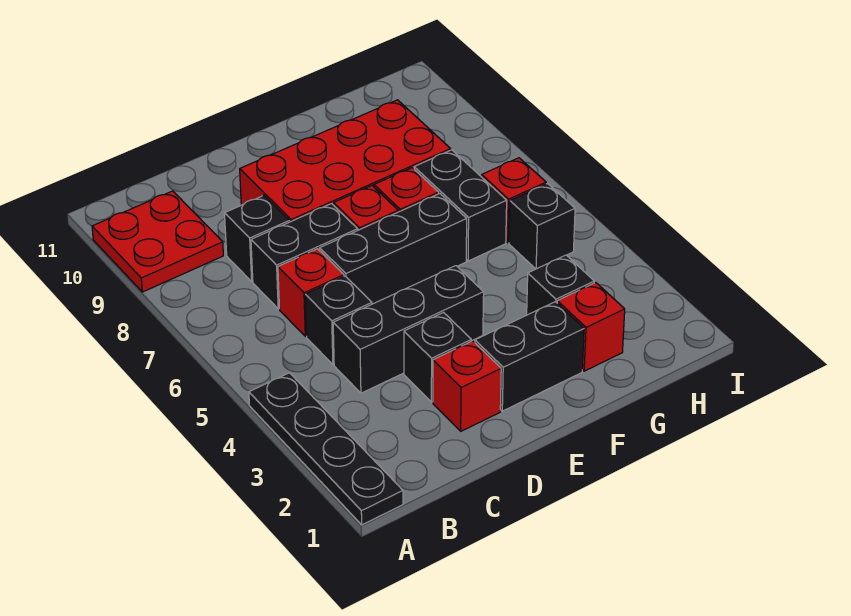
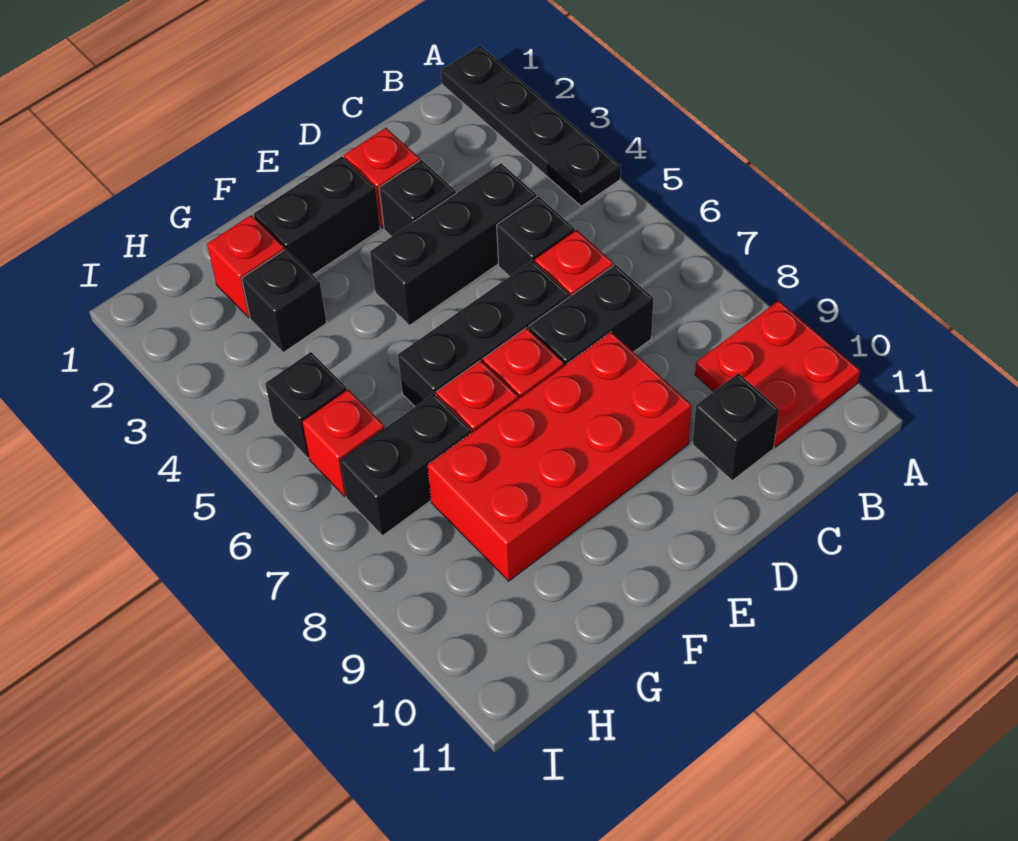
black 1x1 brick [225,196,289,281] -> black 1x1 brick moved to [693,373,779,481]
black 1x2 brick [414,150,507,261] -> black 1x2 brick turned to [340,394,471,536]

